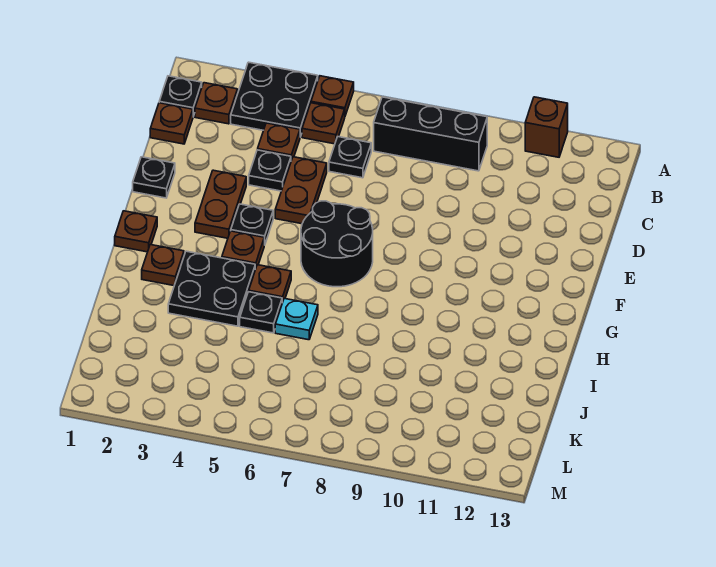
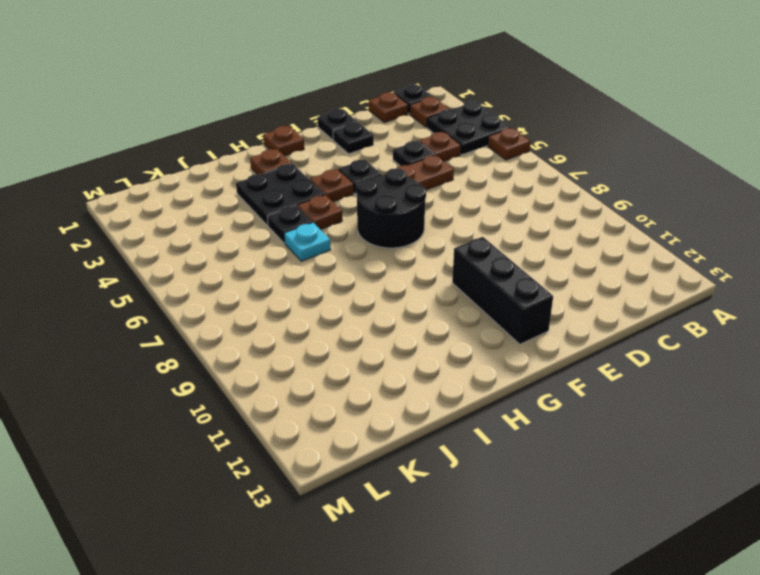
brown 1x1 brick [525,97,568,157] -> none
brown 1x1 plate [302,103,345,144] -> none
black 1x3 brick [374,97,487,171] -> black 1x3 brick moved to [452,237,553,344]
black 1x1 plate [329,137,371,178] -> black 1x1 plate moved to [333,122,374,154]
brown 1x2 plate [195,170,246,238] -> none

